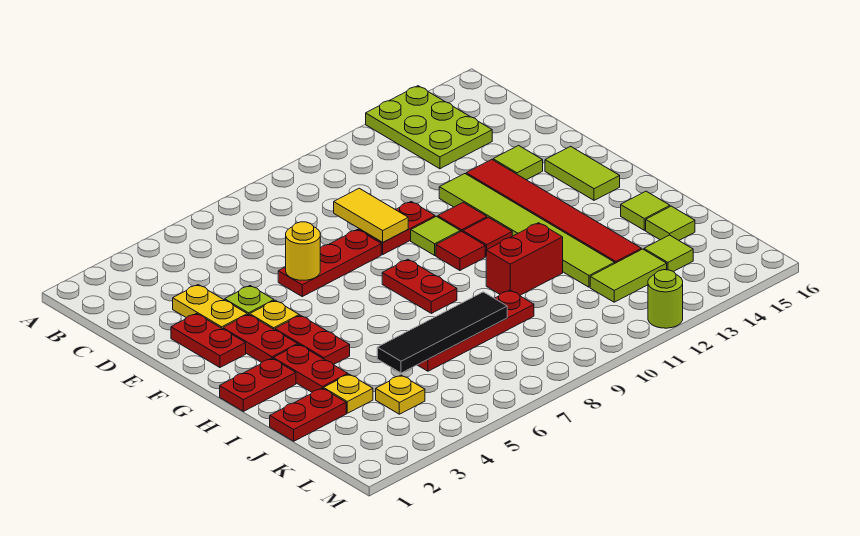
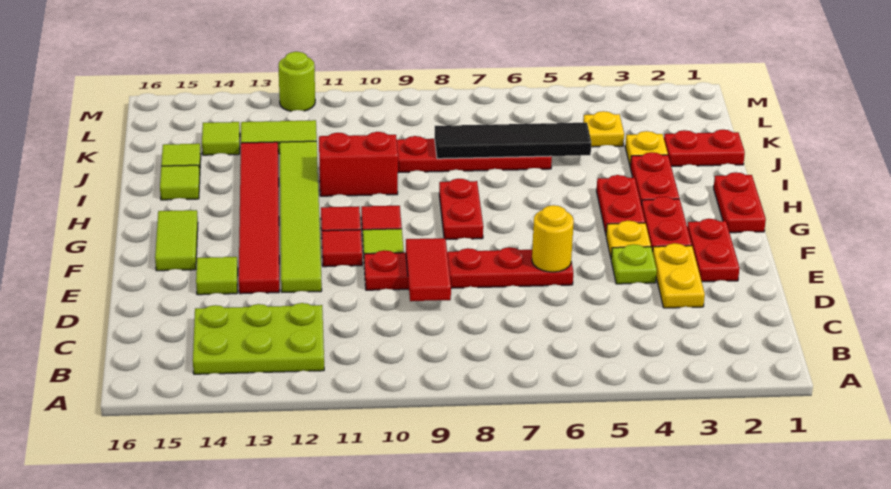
lime 2x3 plate [366,86,492,169] -> lime 2x3 plate turned to [193,303,324,374]
yellow 1x2 tile [334,188,408,242] -> red 1x2 tile [406,238,451,301]
red 1x2 plate [220,358,296,411] -> red 1x2 plate turned to [714,172,766,233]

